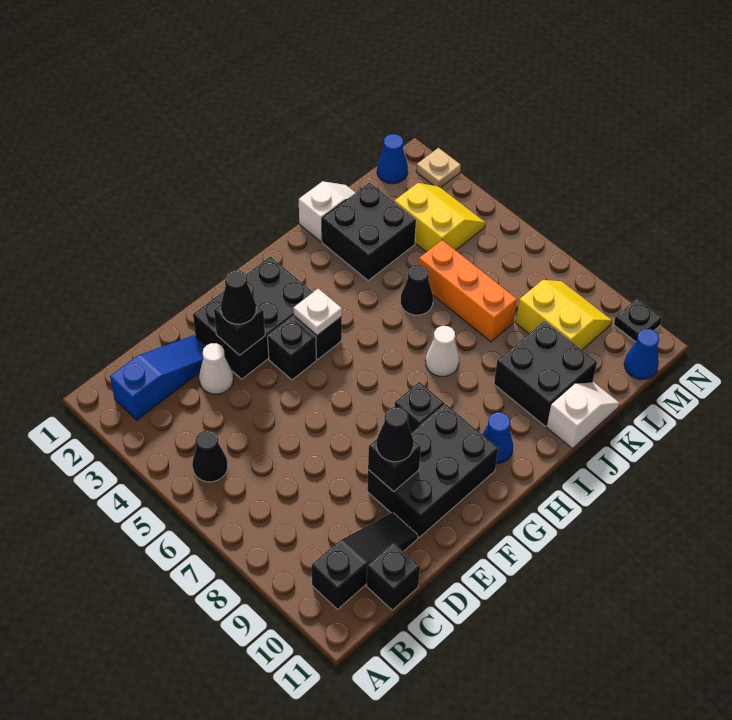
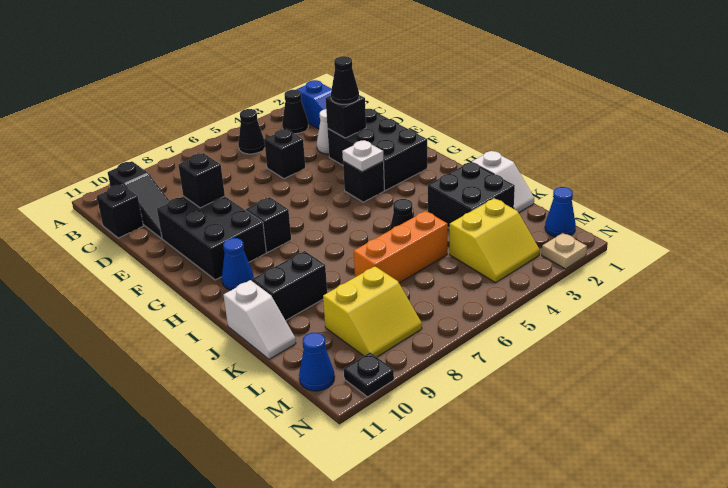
black 1x1 cone [377,407,413,462] -> black 1x1 cone moved to [282,90,308,134]
black 1x1 brick [268,317,316,380] -> black 1x1 brick moved to [264,129,305,179]
white 1x1 cone [425,326,459,376] -> none
black 2x2 brick [494,321,597,426] -> black 1x2 brick [252,251,327,321]

